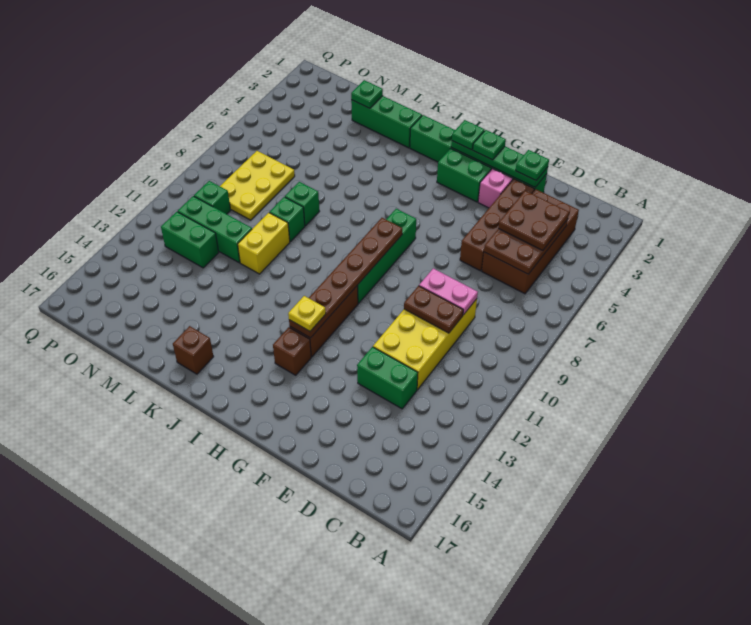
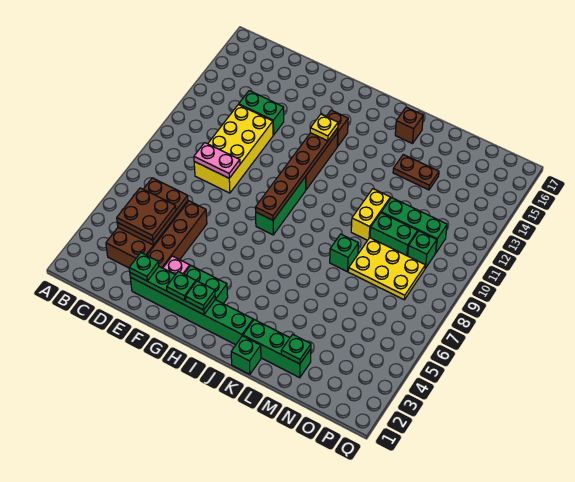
brown 1x2 plate [404,286,463,333] -> brown 1x2 plate moved to [393,155,439,190]
green 1x4 brick [357,209,416,303] -> green 1x3 brick [256,177,306,235]
green 1x1 brick [269,197,305,242] -> green 1x1 brick moved to [231,336,261,374]
yellow 2x3 plate [220,151,295,220] -> yellow 2x3 plate turned to [348,238,425,300]
green 1x2 brick [161,212,219,268] -> green 1x2 brick moved to [370,213,418,256]

